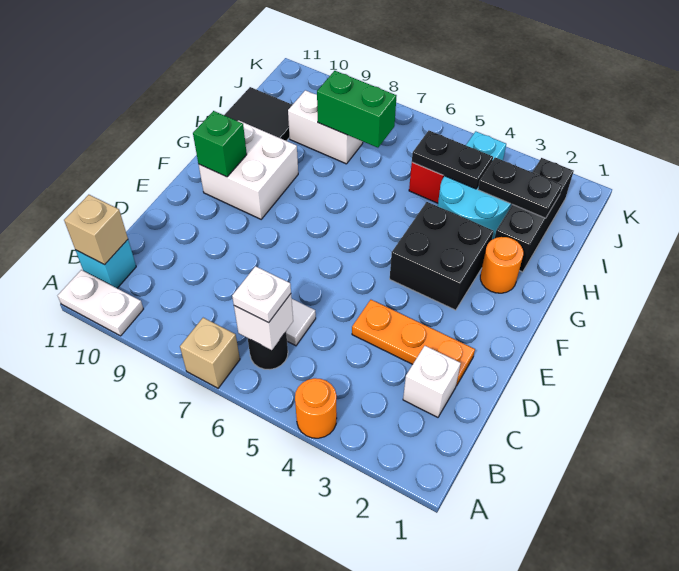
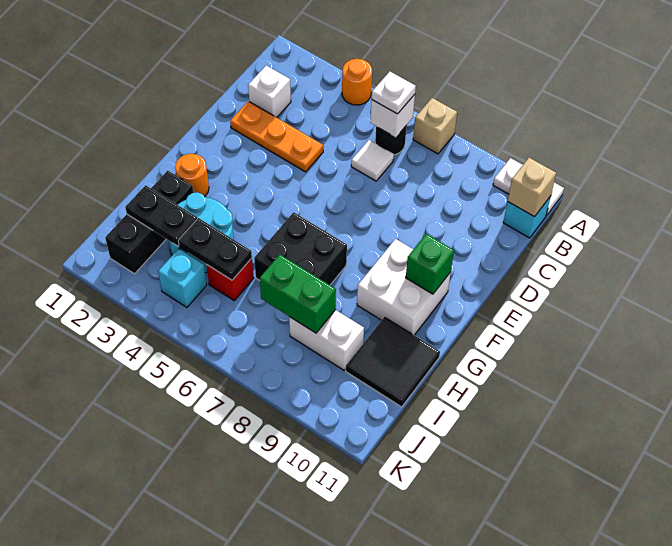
black 2x2 brick [390,202,494,310] -> black 2x2 brick moved to [254,212,347,285]

